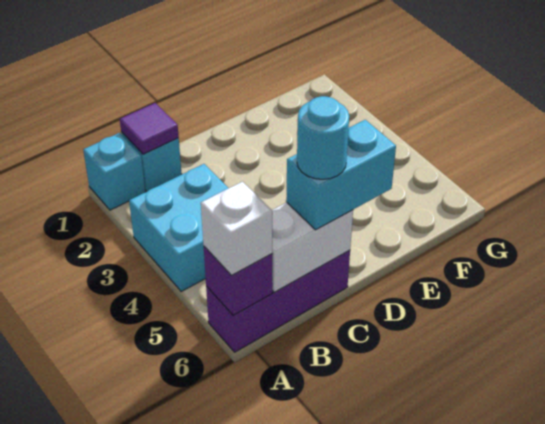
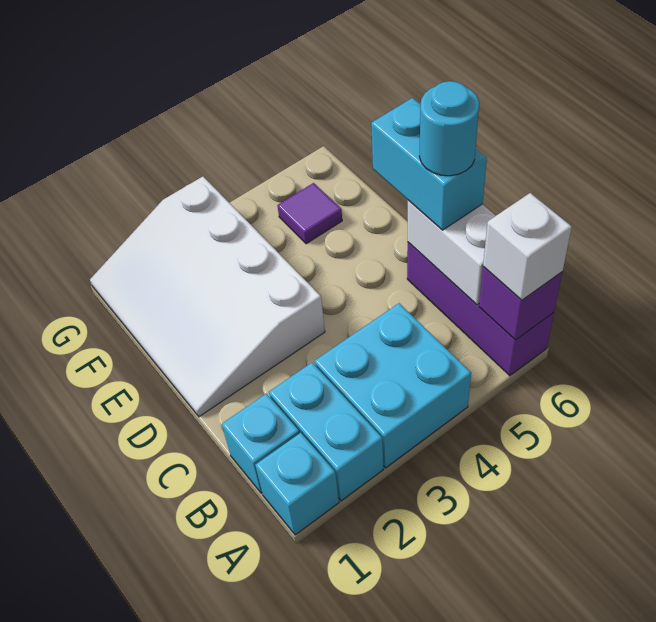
none -> cyan 1x2 brick [269,363,383,501]
purple 1x1 tile [120,103,179,154] -> purple 1x1 tile moved to [277,183,342,244]
none -> white 3x4 slope [90,177,325,417]

